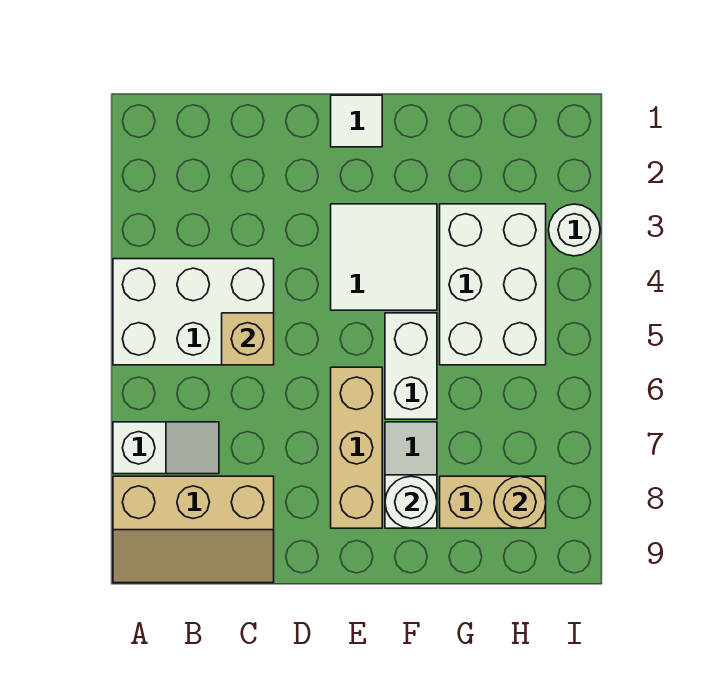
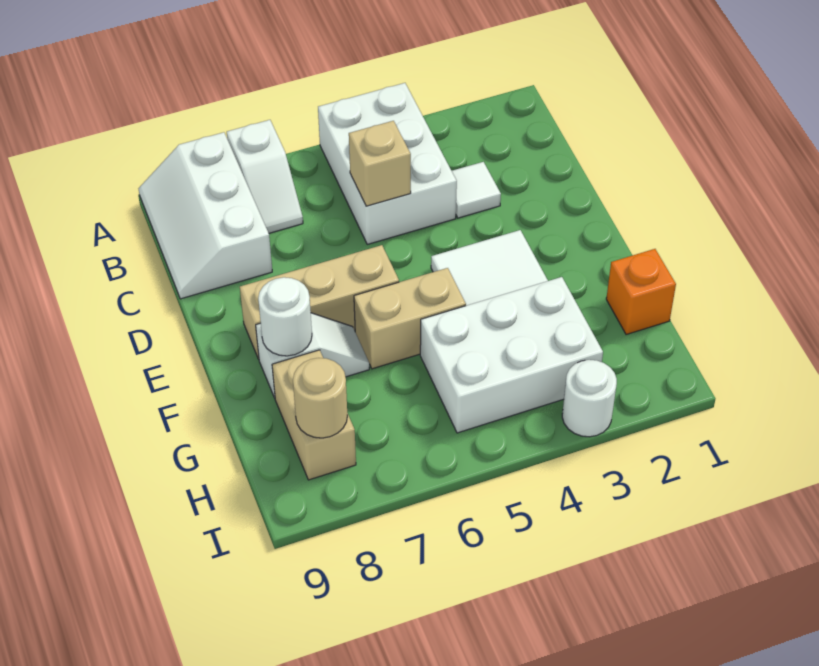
tan 2x3 slope [113,476,274,583] -> white 2x3 slope [138,132,272,299]
white 1x1 tile [331,95,382,147] -> white 1x1 tile moved to [452,162,501,218]
white 1x2 brick [385,313,437,419] -> tan 1x2 brick [354,268,466,369]
none -> orange 1x1 brick [606,249,676,335]

